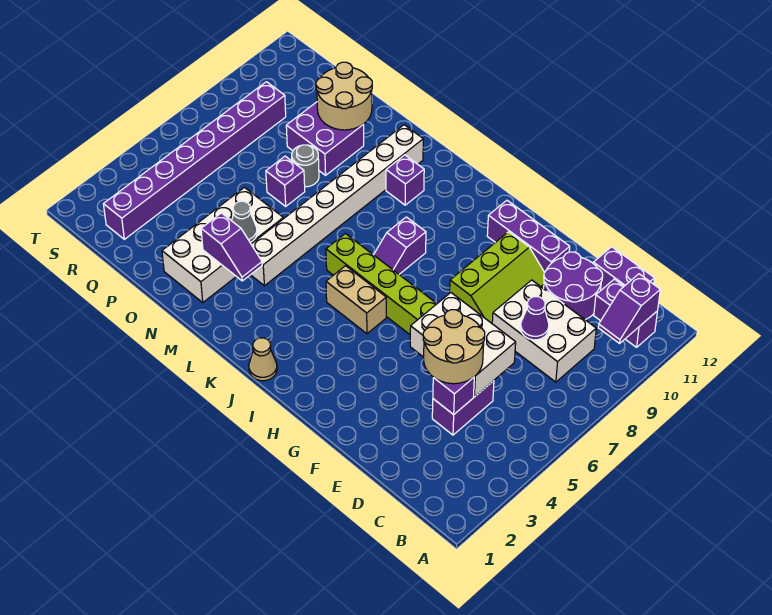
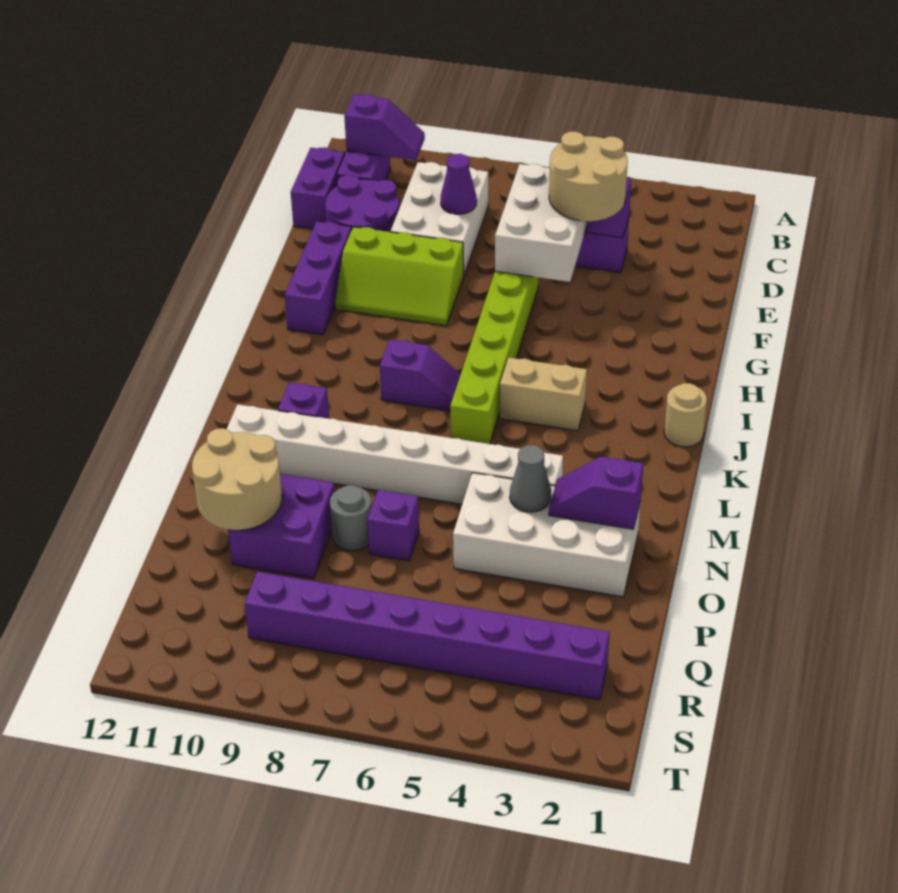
lime 2x3 slope [450,232,545,323] -> lime 2x3 slope turned to [335,227,464,326]
tan 1x2 brick [326,266,386,334] -> tan 1x2 brick turned to [500,357,587,431]
tan 1x1 cone [249,338,277,381] -> tan 1x1 round brick [664,383,707,447]
purple 1x2 slope [201,213,262,281] -> purple 1x2 slope turned to [549,457,643,529]

